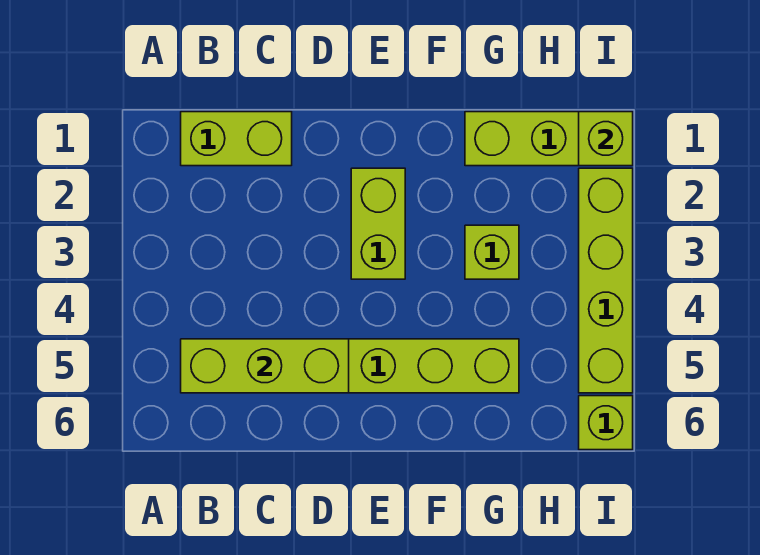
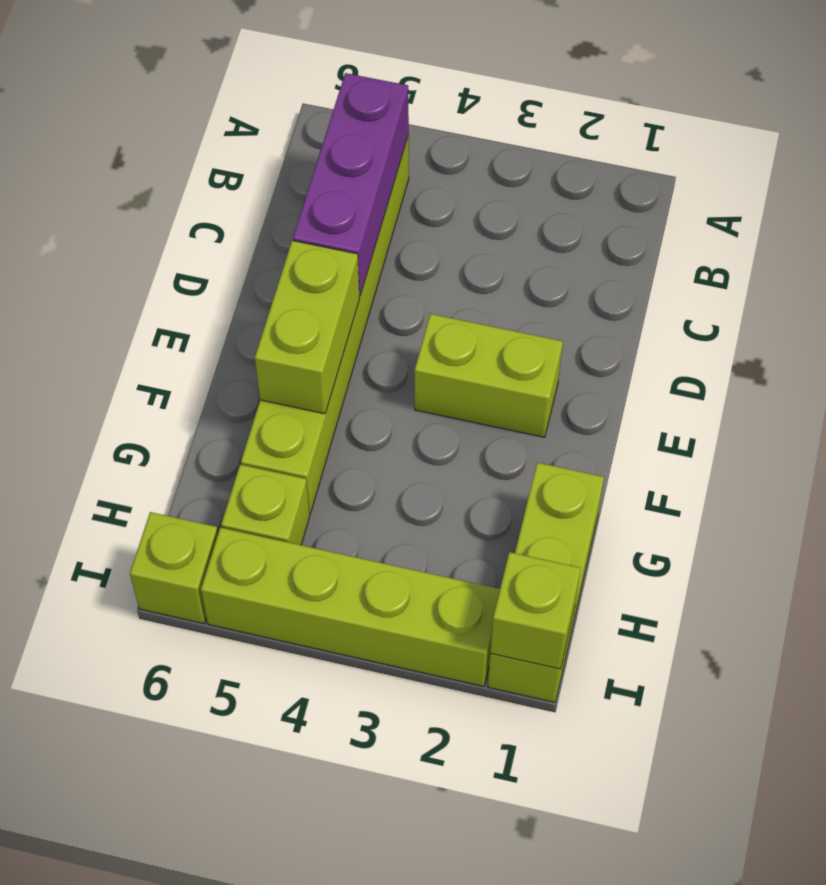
lime 1x2 brick [181,112,292,166] -> lime 1x2 brick moved to [255,241,360,414]
lime 1x3 brick [181,339,349,393] -> purple 1x3 brick [293,73,409,296]
lime 1x1 brick [465,225,519,279] -> lime 1x1 brick moved to [221,465,310,545]

